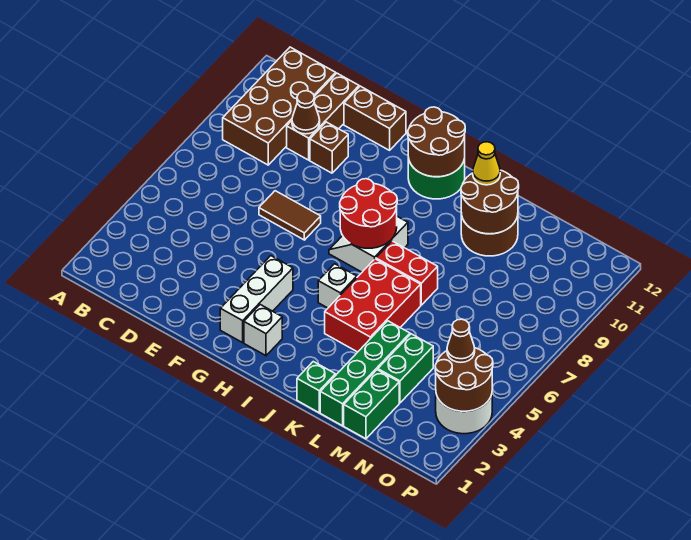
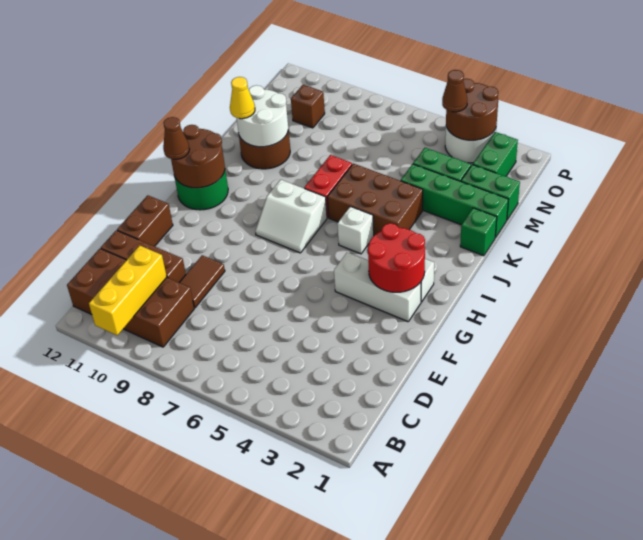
none -> yellow 1x3 brick [89,245,167,335]
brown 1x1 cone [292,91,320,134] -> brown 1x1 cone moved to [163,117,189,159]
brown 1x2 tile [259,191,321,240] -> brown 1x2 tile moved to [179,255,225,308]
brown 1x1 brick [310,122,348,173] -> brown 1x1 brick moved to [291,85,325,128]
red 2x2 round brick [340,179,397,248] -> red 2x2 round brick moved to [368,223,425,292]
red 2x3 brick [325,259,421,352] -> brown 2x3 brick [327,163,423,235]
brown 2x2 round brick [461,170,519,234] -> white 2x2 round brick [237,85,288,147]
none -> green 1x2 brick [473,132,518,176]

